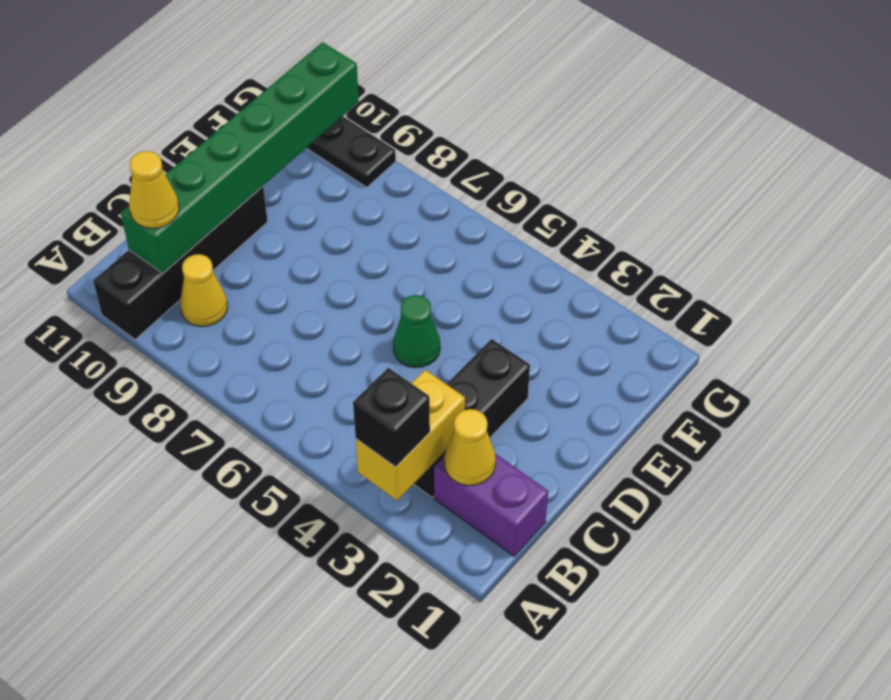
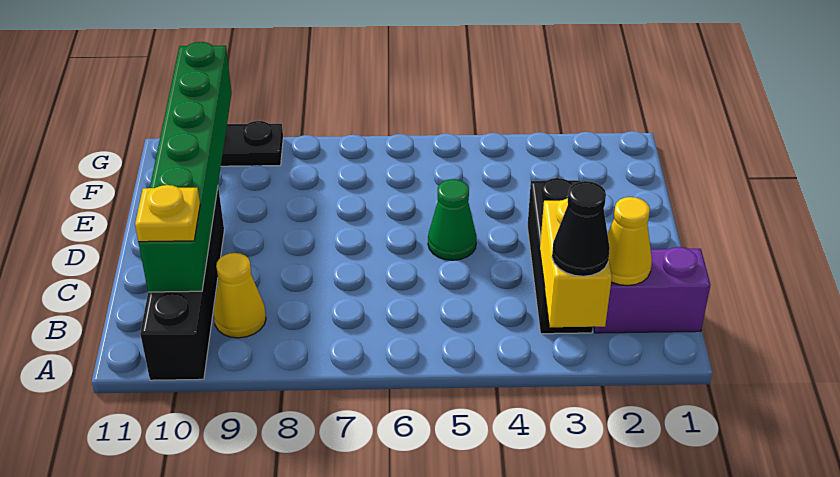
black 1x1 brick [353,368,430,467] -> black 1x1 cone [552,181,610,276]
yellow 1x1 cone [129,151,179,228] -> yellow 1x1 plate [135,185,200,242]

